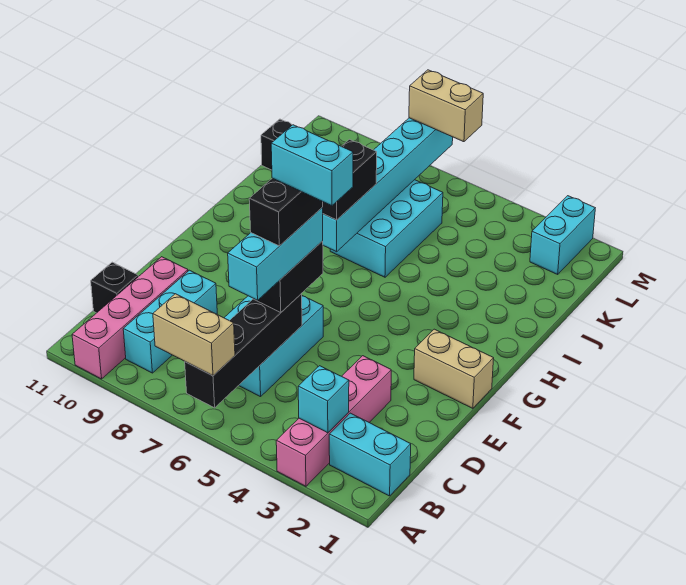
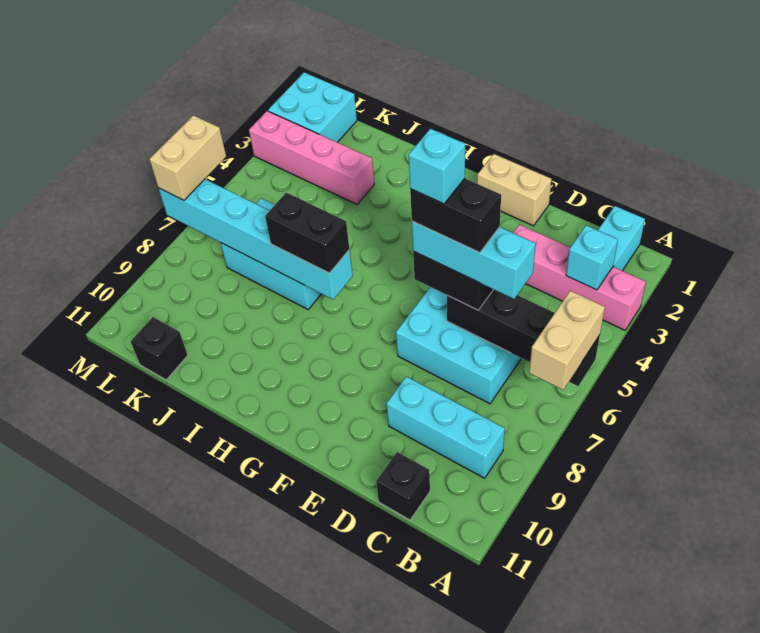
pink 1x4 brick [72,257,188,379] -> pink 1x4 brick moved to [249,111,374,204]
cyan 1x2 brick [271,125,353,206] -> cyan 1x1 brick [409,129,465,204]
tan 1x2 brick [414,329,494,408] -> tan 1x2 brick turned to [477,154,551,226]
cyan 1x2 brick [530,196,595,274] -> cyan 2x2 brick [268,72,357,142]

